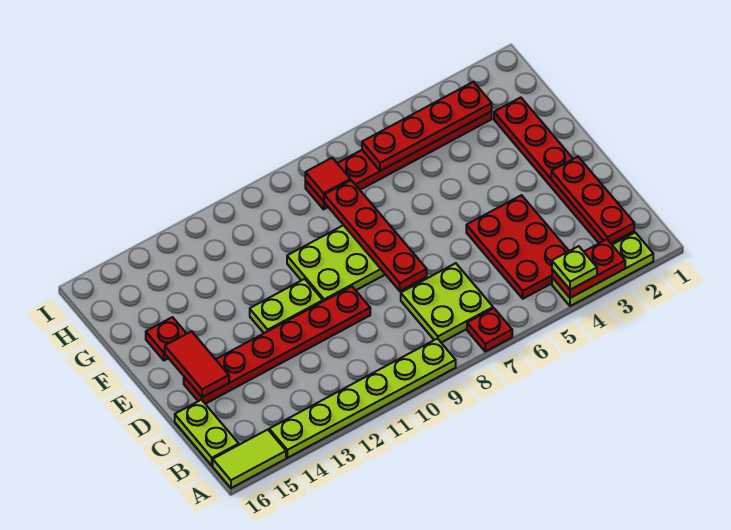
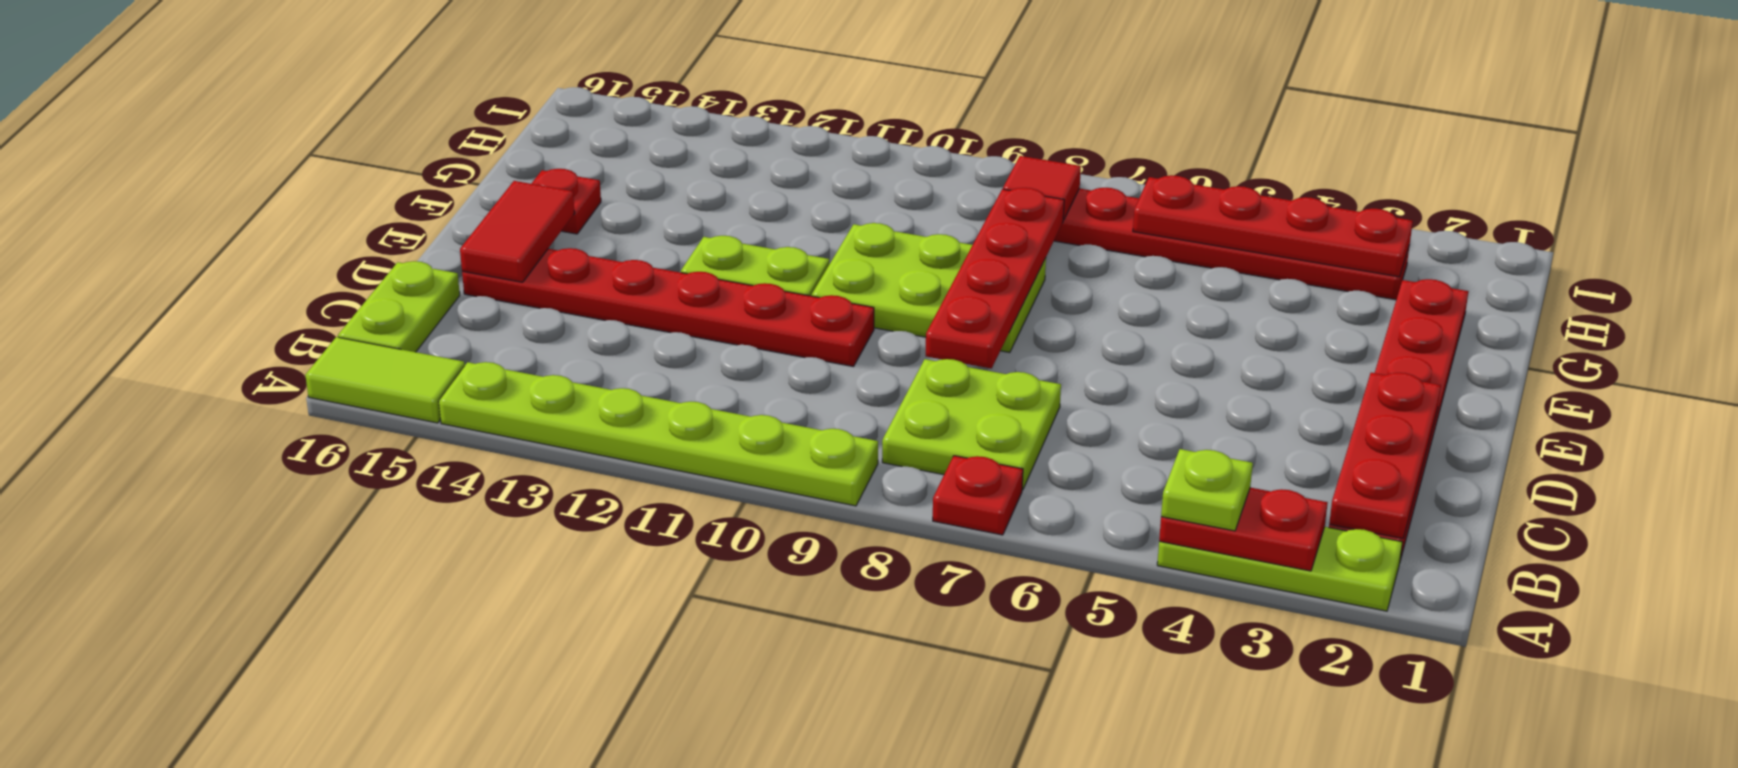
red 2x3 plate [466,195,569,299] -> none

